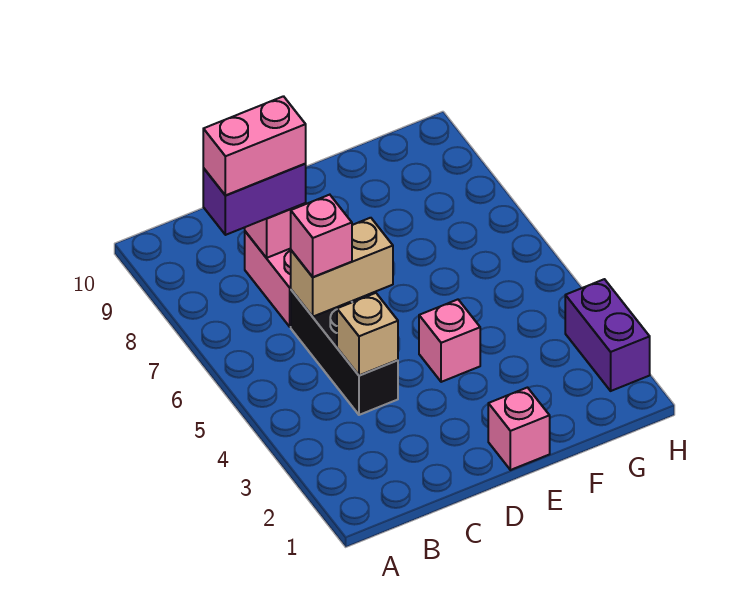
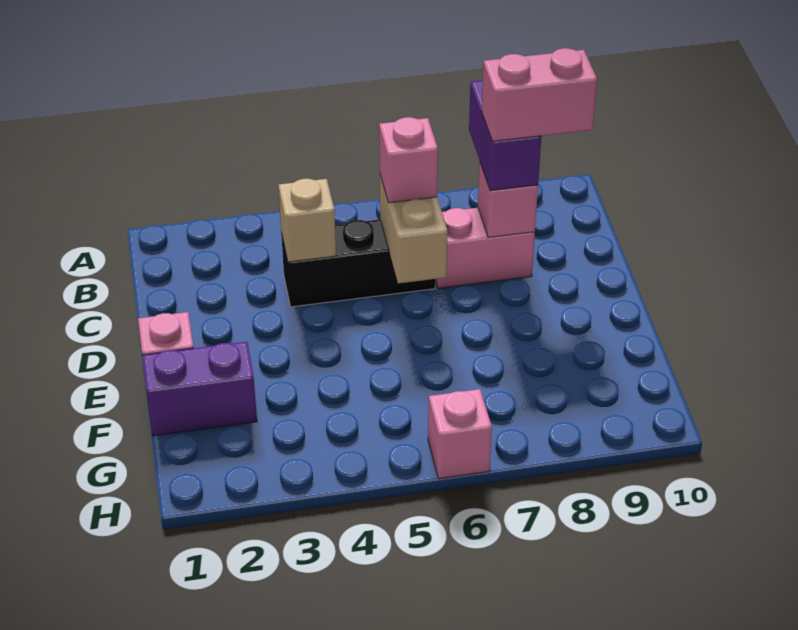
pink 1x2 brick [203,96,306,196] -> pink 1x2 brick turned to [482,48,597,141]
pink 1x1 brick [419,300,480,382] -> pink 1x1 brick moved to [428,389,492,479]
purple 1x2 brick [565,279,650,391] -> purple 1x2 brick moved to [142,342,257,436]

